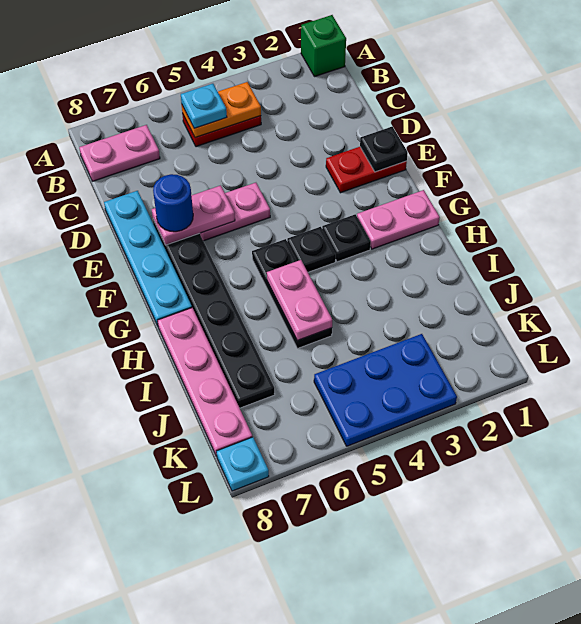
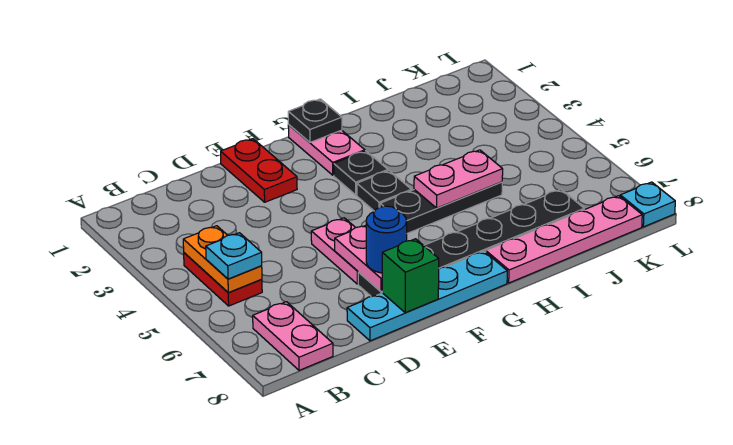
green 1x1 brick [301,15,346,77] -> green 1x1 brick moved to [382,239,439,313]
black 1x1 plate [360,127,408,172] -> black 1x1 plate moved to [288,99,342,142]
blue 2x3 plate [314,334,457,446] -> none

